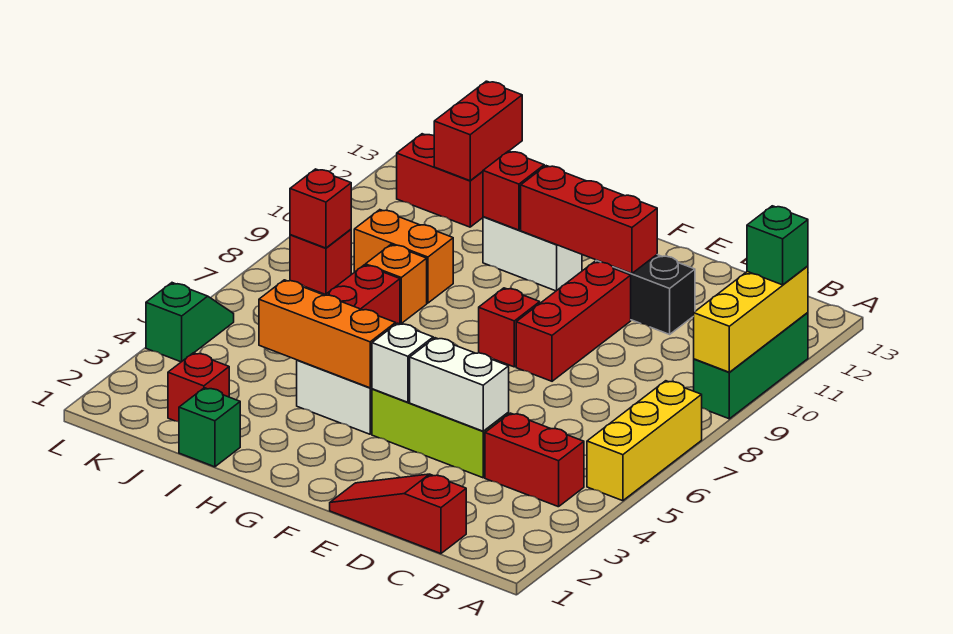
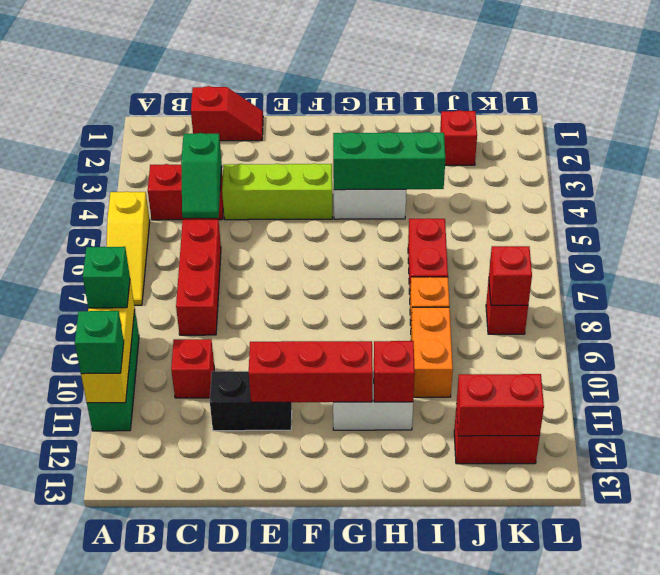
yellow 1x3 brick [587,381,702,501] -> yellow 1x3 slope [107,192,150,305]
red 1x3 slope [330,474,466,554] -> red 1x2 slope [191,86,263,141]
white 1x2 brick [410,338,509,431] -> none
red 1x3 brick [516,262,631,381] -> red 1x3 brick moved to [176,219,221,335]
white 1x1 brick [372,323,433,402] -> none
red 1x1 brick [479,288,540,367] -> red 1x1 brick moved to [171,339,214,398]
orange 1x3 brick [259,280,396,388] -> green 1x3 brick [333,132,445,190]
green 1x1 brick [179,388,240,467] -> green 1x1 brick moved to [83,247,130,308]
orange 1x2 brick [354,210,453,303] -> orange 1x2 brick turned to [411,307,453,397]
red 1x2 brick [434,81,522,181] -> red 1x2 brick turned to [456,374,544,436]
green 1x2 slope [146,283,234,362] -> green 1x2 slope moved to [181,133,222,218]

